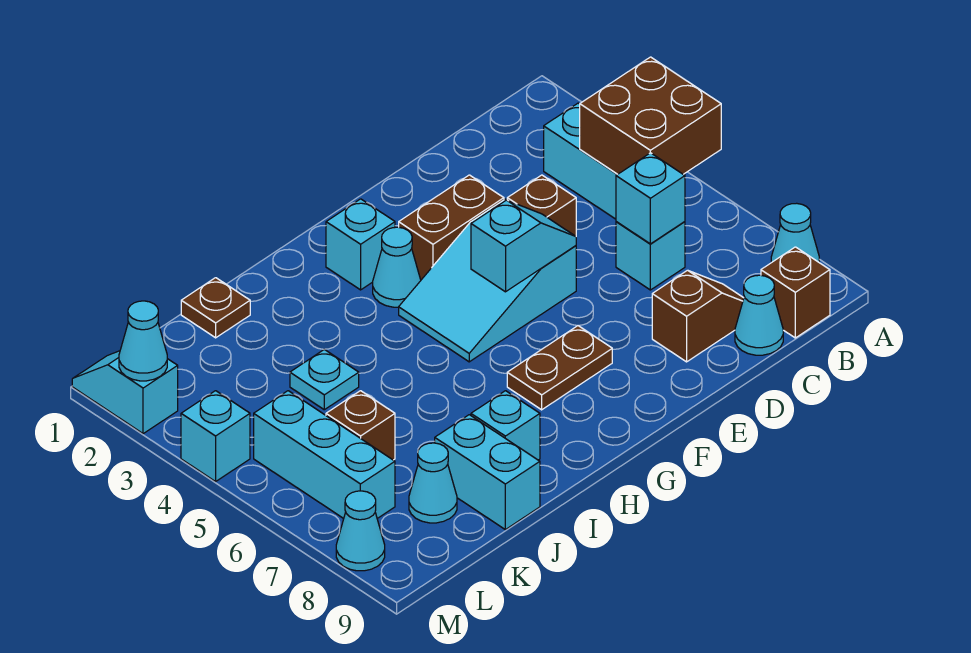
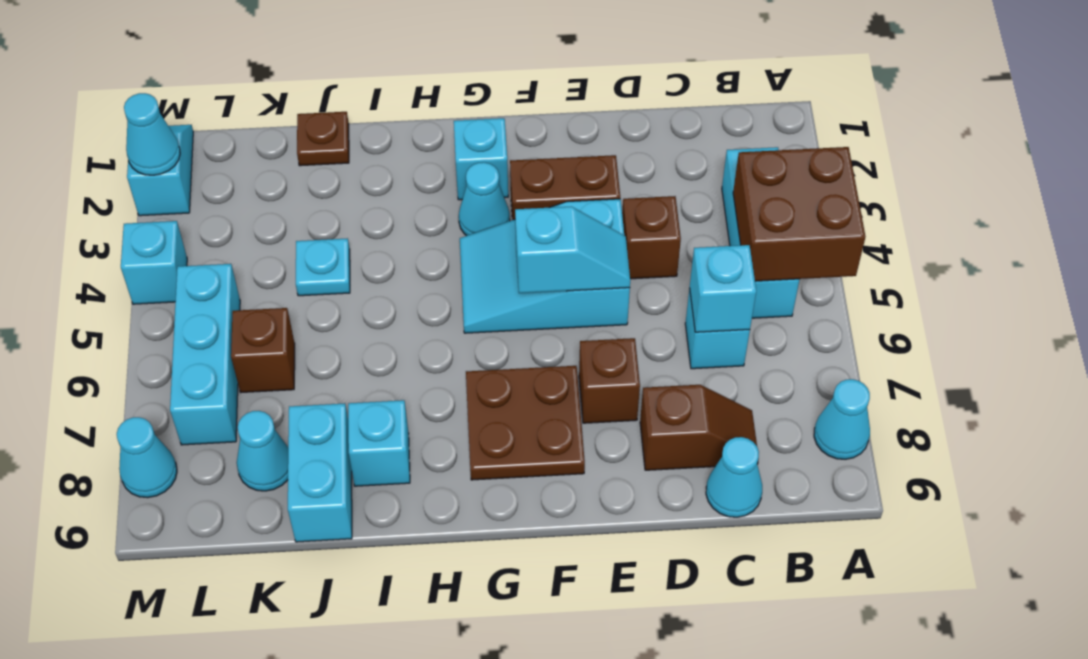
brown 1x1 brick [761,247,830,338] -> brown 1x1 brick moved to [579,338,640,423]
brown 1x2 plate [507,326,612,410] -> brown 2x2 plate [466,366,585,480]

